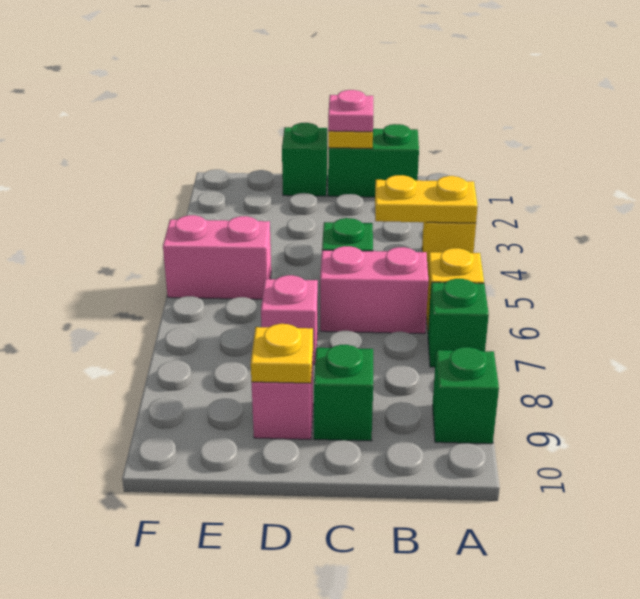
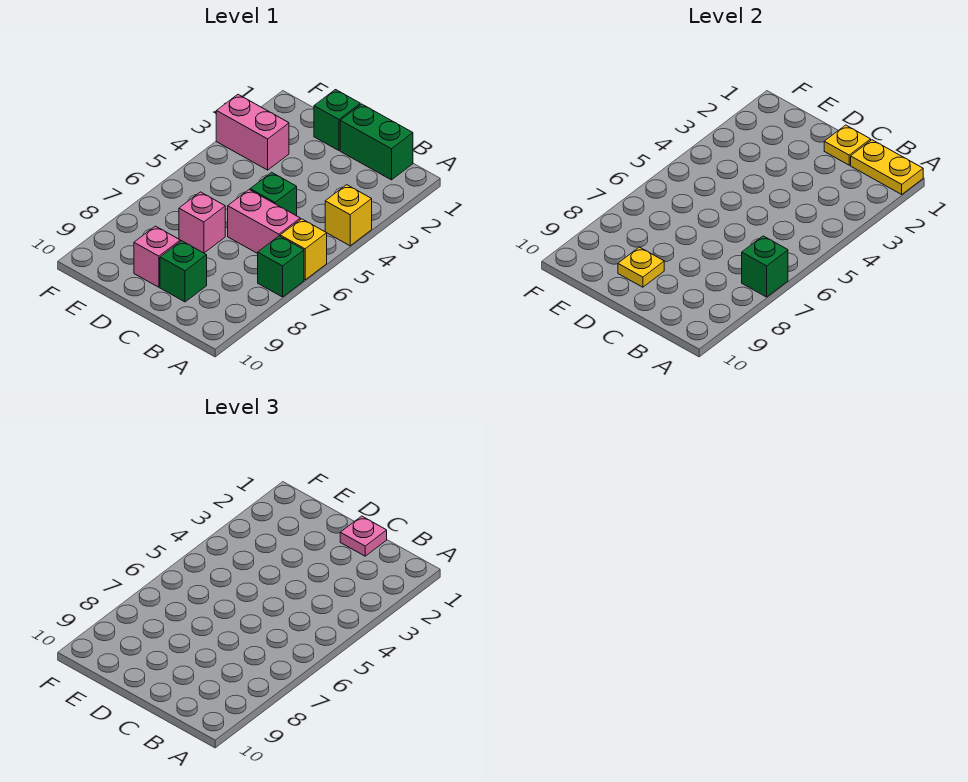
yellow 1x2 plate [375,175,478,223] -> yellow 1x2 plate moved to [851,140,923,194]
green 1x1 brick [433,347,499,444] -> green 1x1 brick moved to [742,236,788,297]
pink 1x2 brick [163,215,271,299] -> pink 1x2 brick moved to [216,95,289,170]

